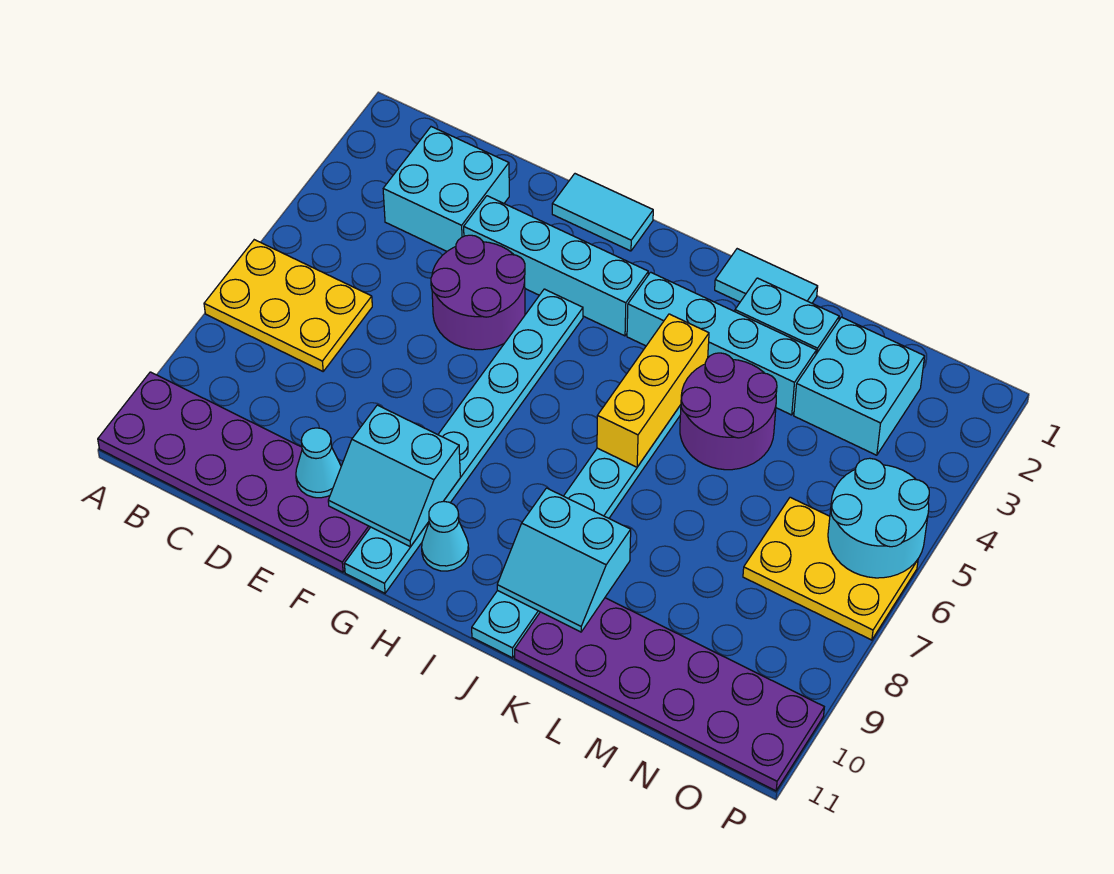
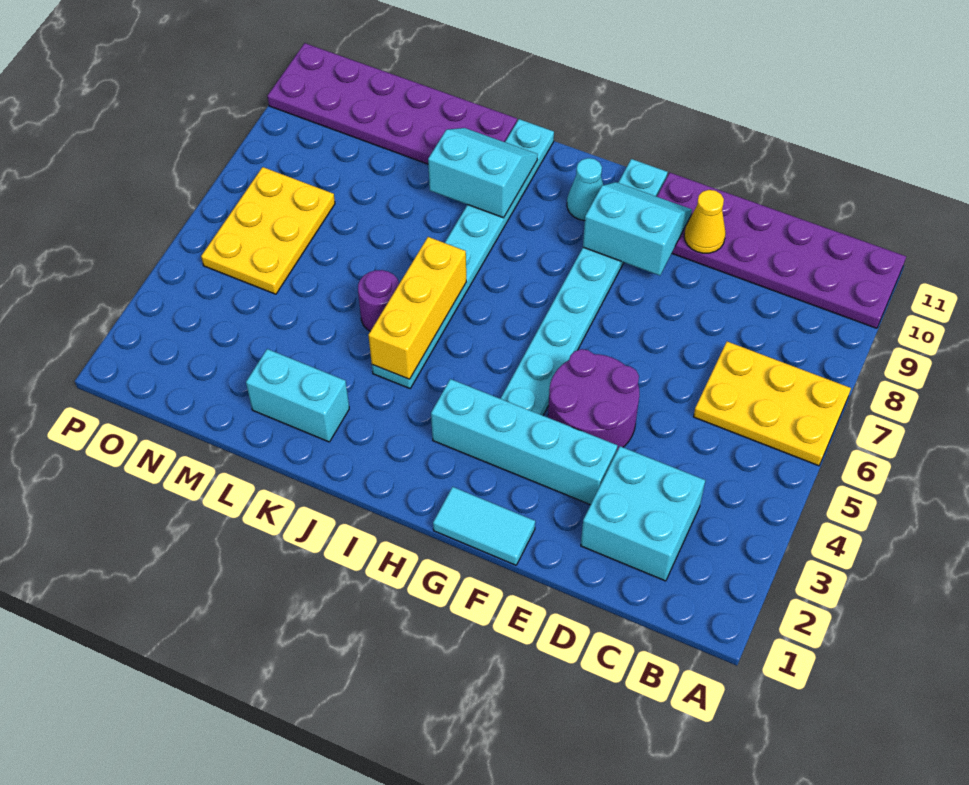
cyan 1x1 cone [296,428,341,498] -> yellow 1x1 cone [684,190,726,253]
cyan 1x4 brick [627,272,816,415] -> none
cyan 1x2 tile [715,249,818,303] -> none
purple 2x2 round brick [680,353,777,470] -> purple 1x1 round brick [358,270,399,331]
cyan 2x2 brick [794,317,925,455] -> none
yellow 2x3 plate [743,497,918,640] -> yellow 2x3 plate turned to [201,167,335,294]
cyan 2x2 round brick [828,458,929,578] -> none

